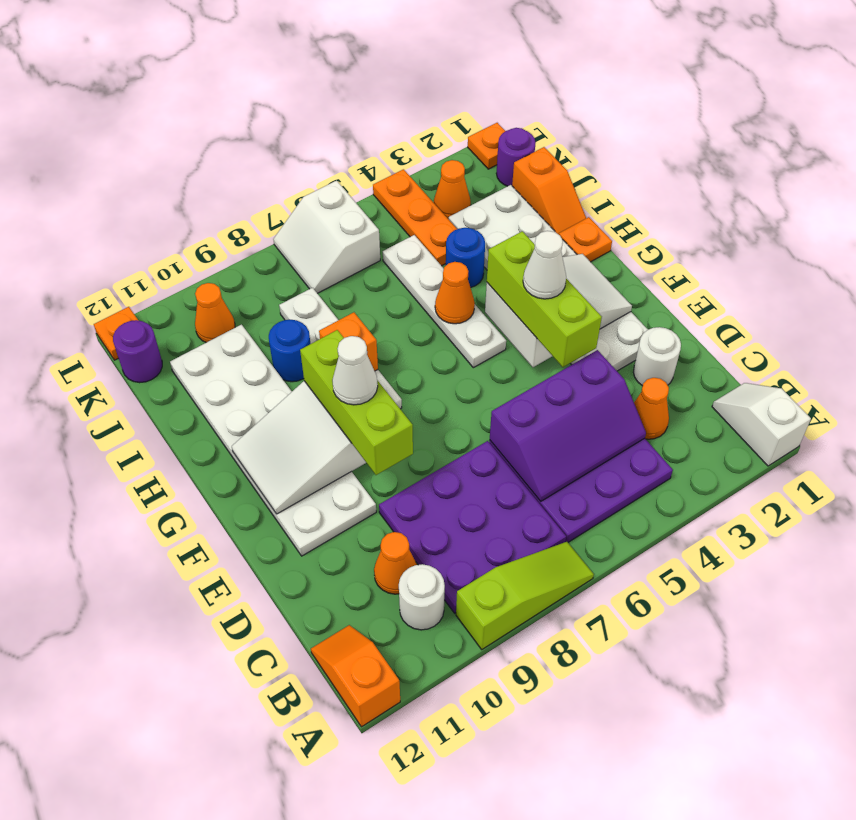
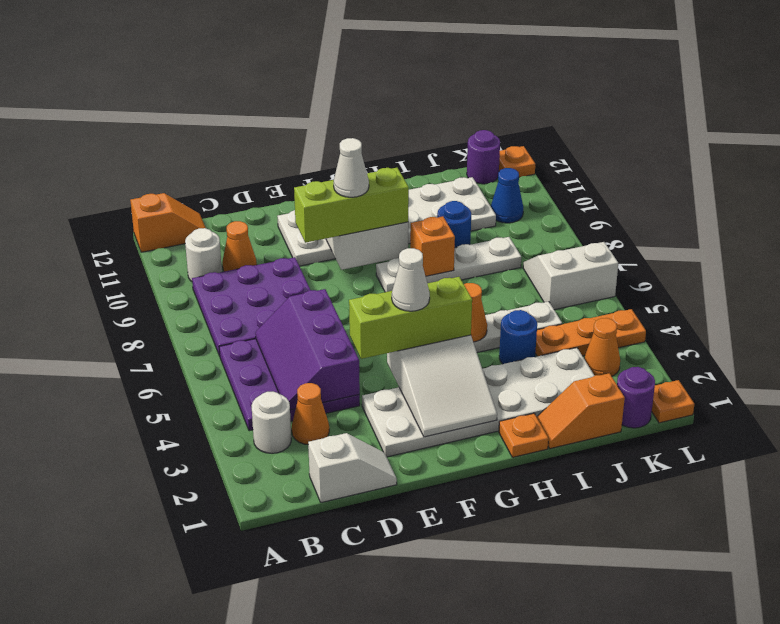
white 1x2 slope [712,383,811,466] -> white 1x2 slope moved to [308,433,397,503]
lime 1x3 slope [456,542,594,649] -> none
white 1x1 round brick [633,327,681,386] -> white 1x1 round brick moved to [252,392,291,453]
orange 1x1 cone [195,283,235,343] -> blue 1x1 cone [491,168,523,223]

